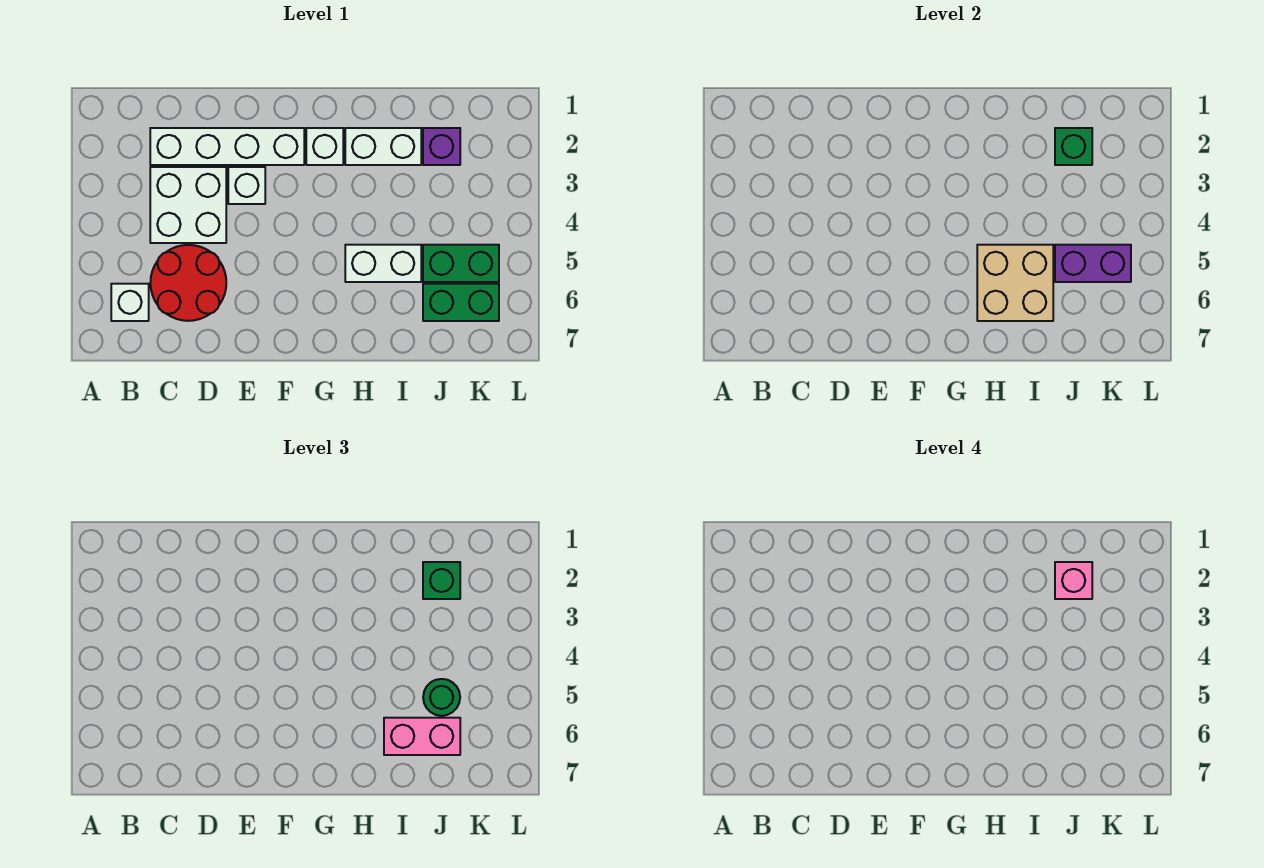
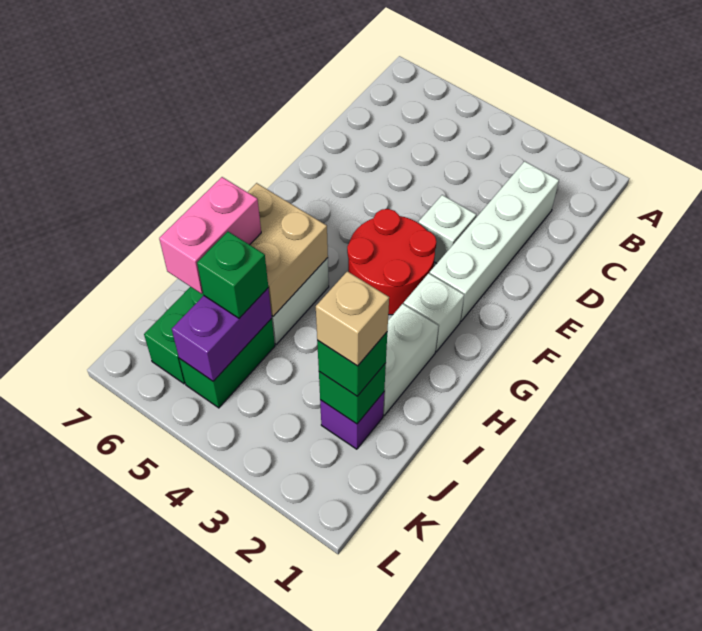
white 1x1 brick [111,284,149,321] -> none
white 2x2 brick [150,167,226,243] -> none
red 2x2 round brick [150,245,226,321] -> red 2x2 round brick moved to [347,209,436,315]
pink 1x1 brick [1055,562,1092,599] -> tan 1x1 brick [316,271,389,366]
green 1x1 round brick [423,679,460,716] -> green 1x1 brick [197,232,268,318]

